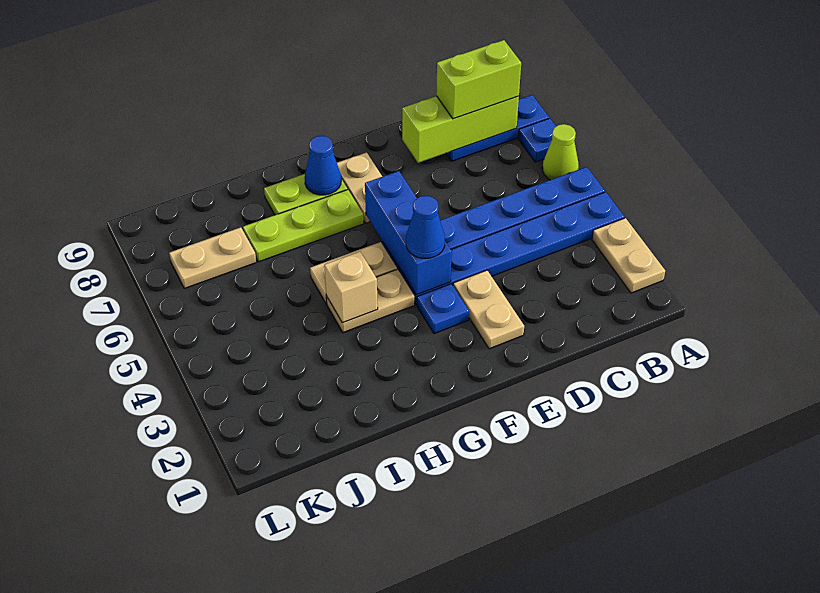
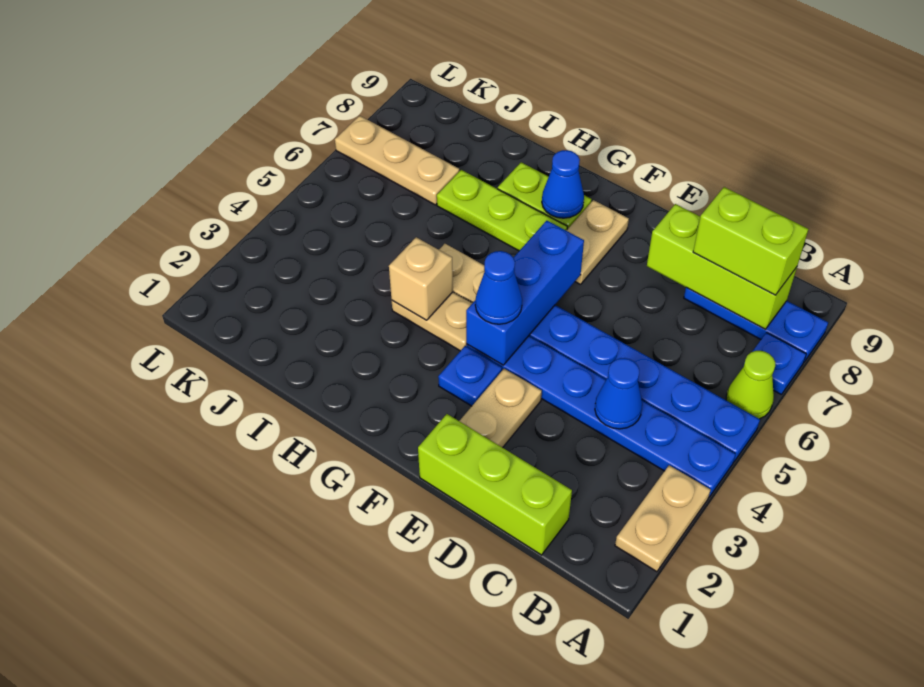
none -> lime 1x3 brick [418,414,572,555]
none -> blue 1x1 cone [595,358,642,429]
tan 1x2 plate [169,227,256,288] -> tan 1x3 plate [335,116,459,205]

